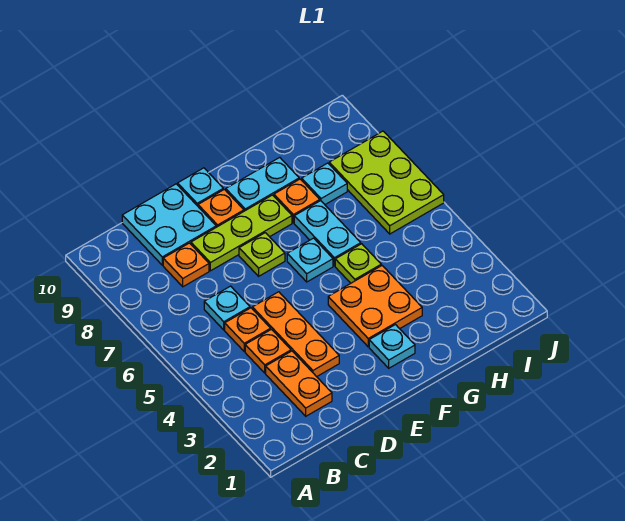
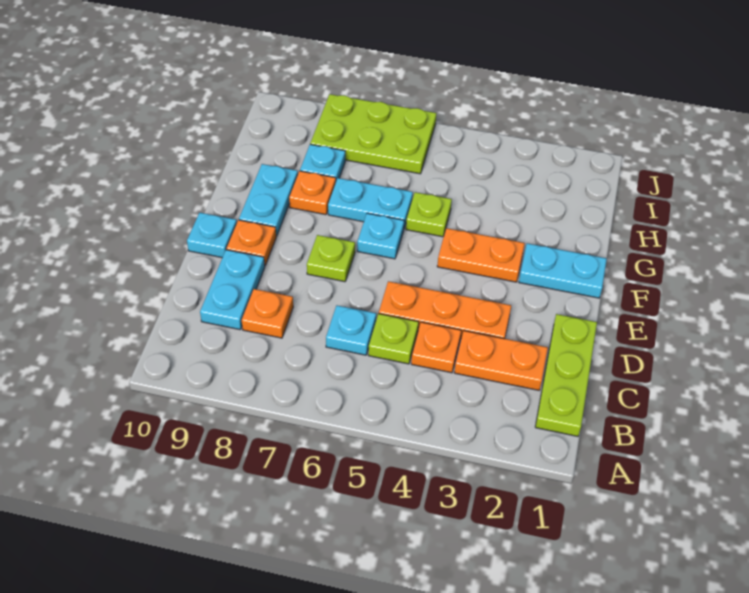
orange 1x1 plate [225,308,271,351] -> lime 1x1 plate [368,314,419,364]
cyan 2x2 plate [122,184,216,265] -> cyan 1x2 plate [200,250,265,330]
lime 1x3 plate [191,195,292,271] -> lime 1x3 plate moved to [535,314,597,436]
cyan 1x1 plate [369,325,415,368] -> cyan 1x2 plate [519,243,607,298]
orange 2x2 plate [328,266,422,347] -> orange 1x2 plate [437,228,525,282]

